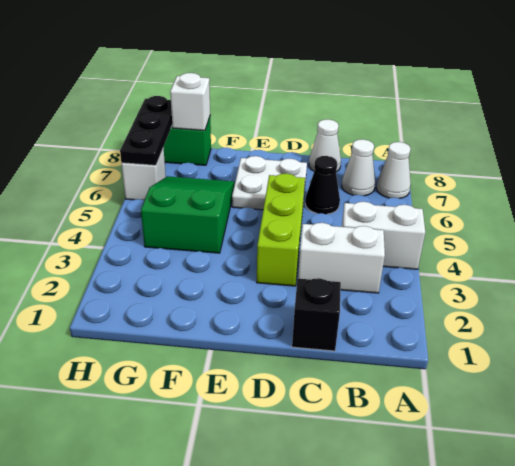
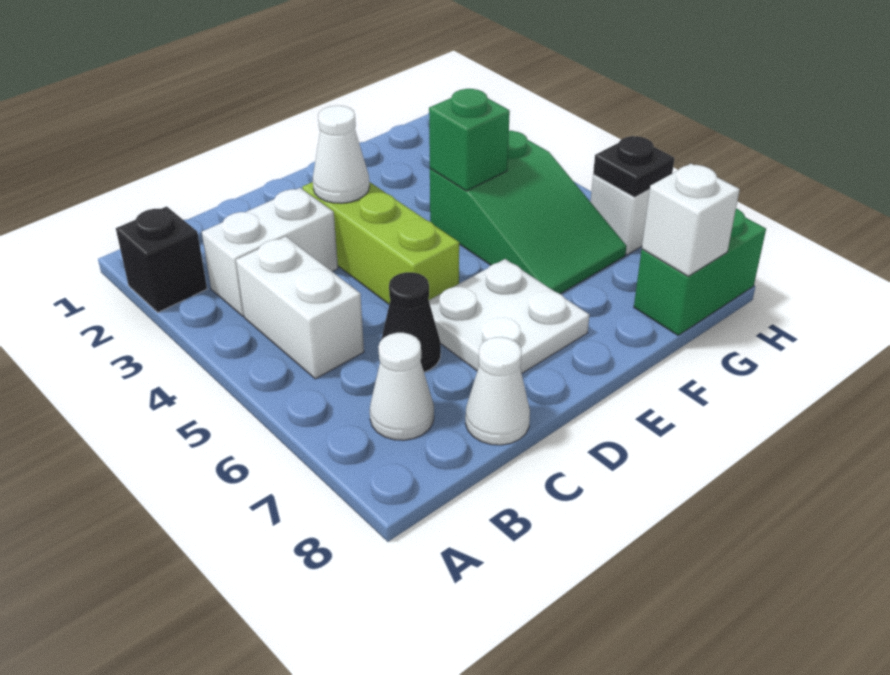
white 1x2 brick [342,202,425,269] -> white 1x2 brick turned to [236,236,364,379]
white 1x1 cone [376,142,411,199] -> white 1x1 cone moved to [313,106,369,203]
black 1x1 brick [292,278,341,351] -> black 1x1 brick moved to [116,206,207,312]
none -> green 1x1 brick [429,89,510,191]
black 1x3 plate [120,96,172,165] -> black 1x1 plate [593,136,675,197]

